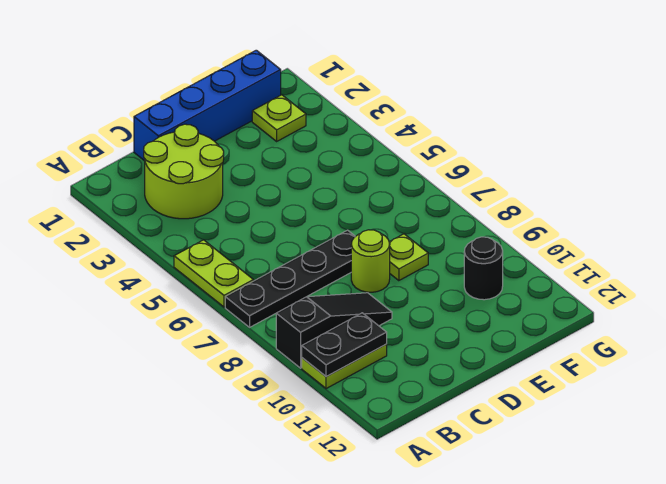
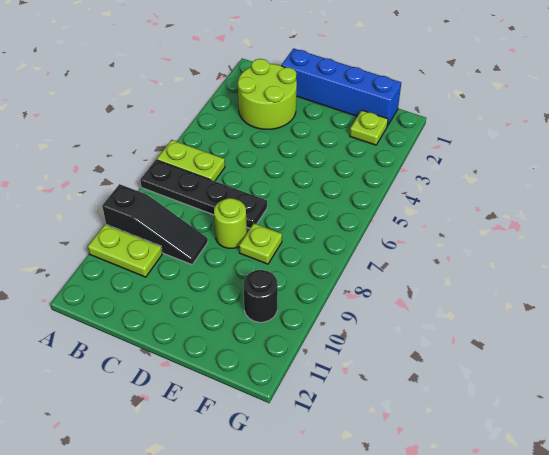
lime 1x2 plate [174,240,253,307] -> lime 1x2 plate turned to [157,140,225,181]
black 1x2 plate [302,313,387,376] -> none

